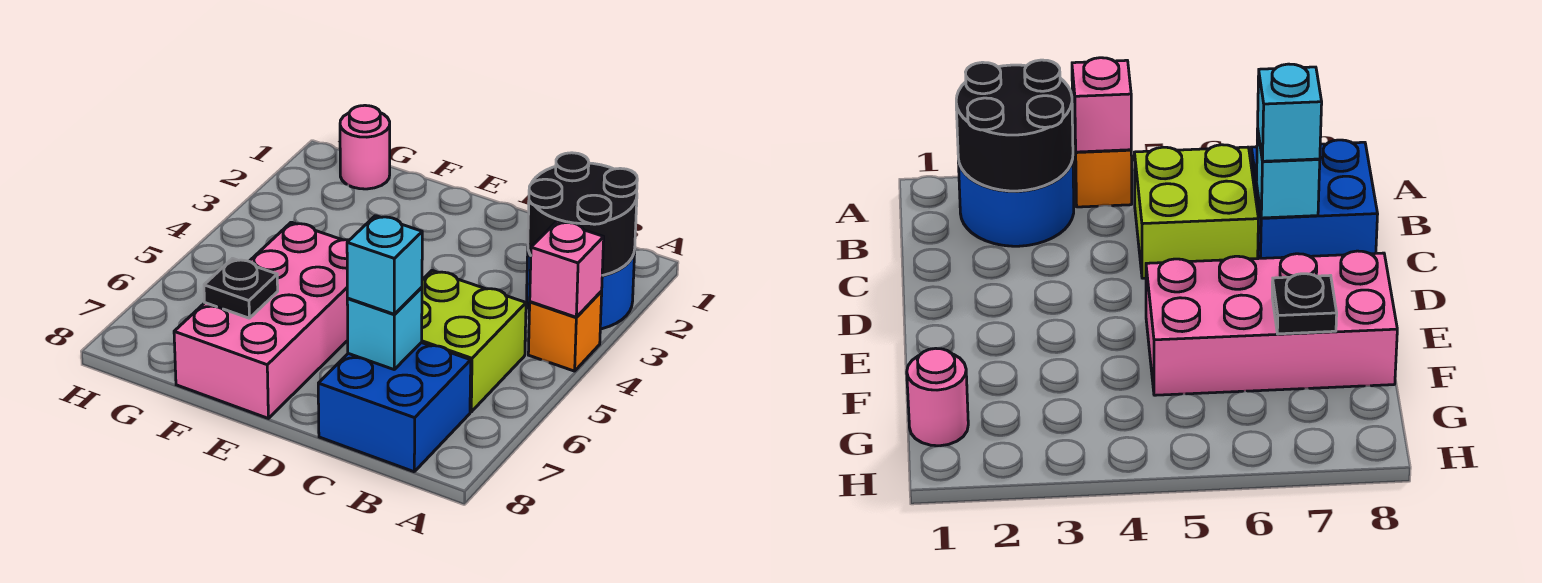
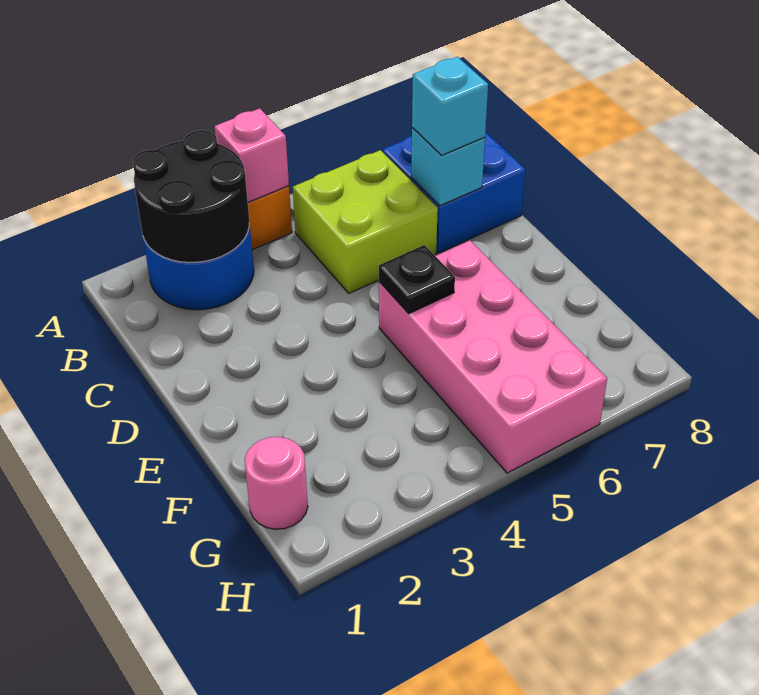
pink 2x4 brick [174,222,349,418] -> pink 2x4 brick turned to [379,241,607,473]
black 1x1 plate [204,259,278,318] -> black 1x1 plate moved to [379,245,455,314]

